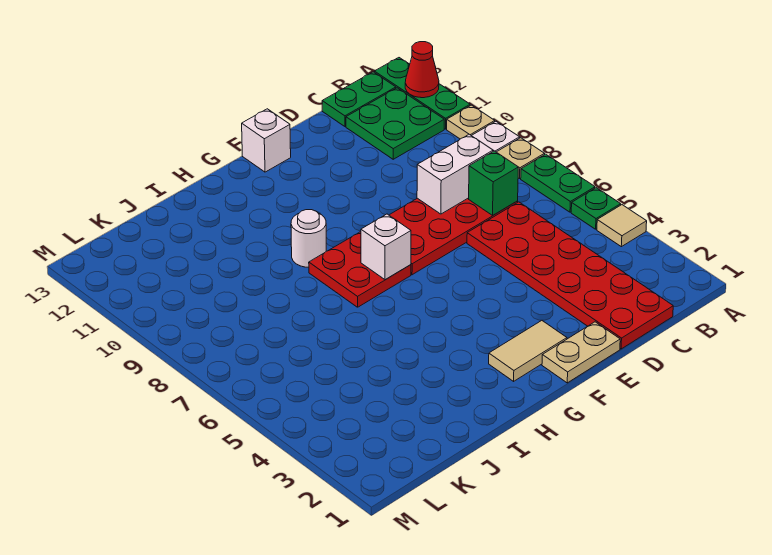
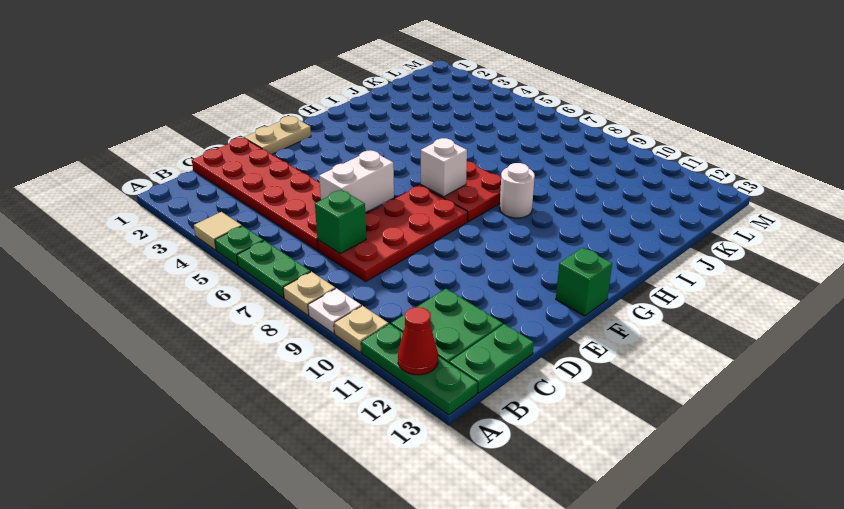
white 1x2 brick [417,134,493,214] -> white 1x2 brick moved to [319,151,394,213]
tan 1x2 tile [489,320,567,381] -> none
white 1x1 brick [242,109,291,172] -> green 1x1 brick [556,248,612,316]

